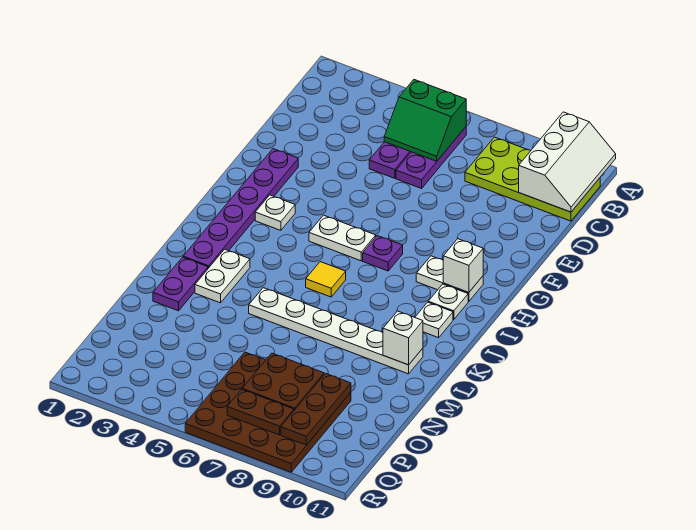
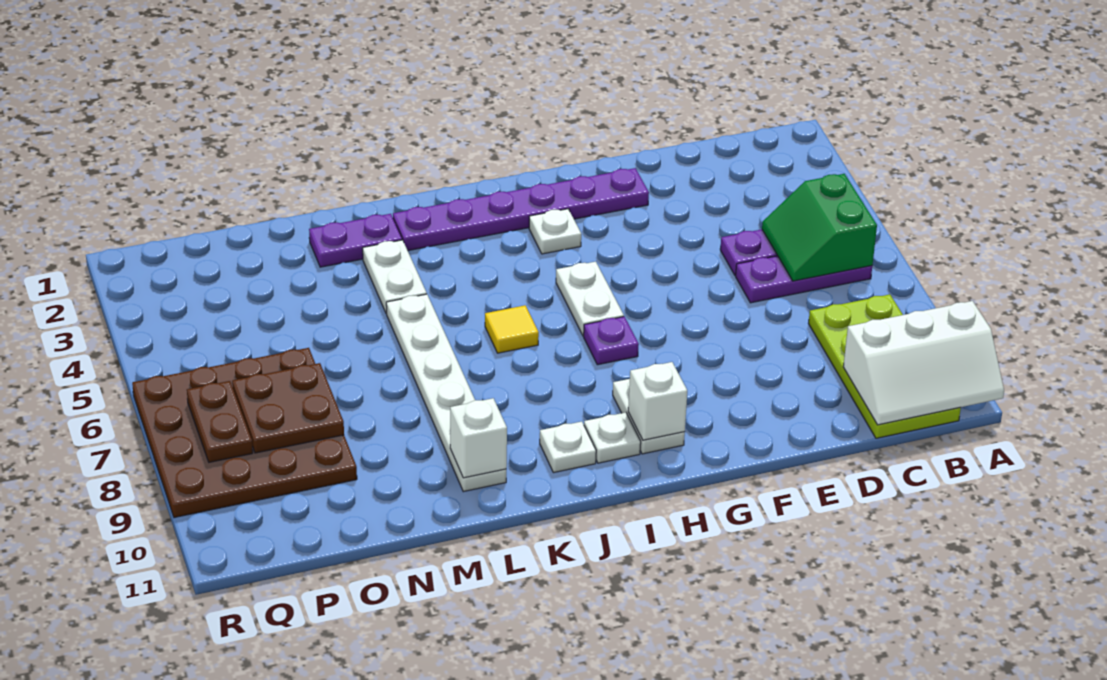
white 1x2 plate [195,249,250,303] -> white 1x2 plate turned to [363,240,427,314]
brown 1x3 plate [281,374,351,445] -> none

